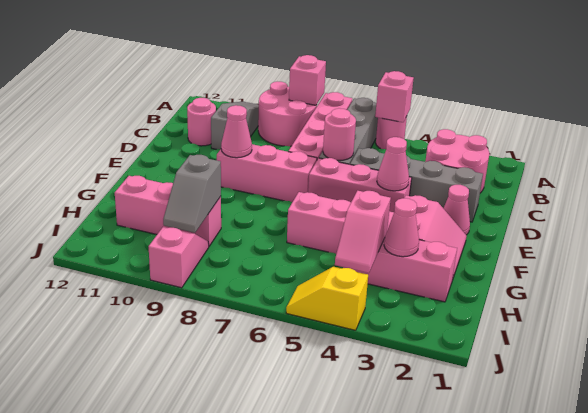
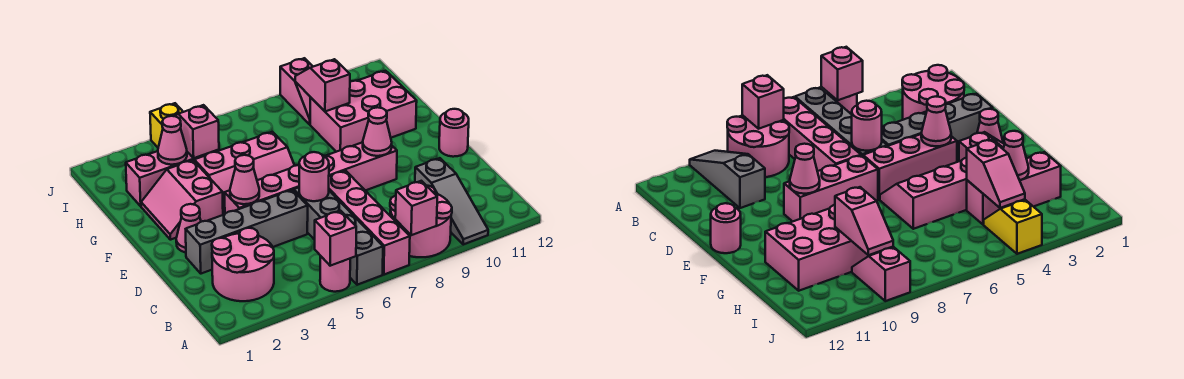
pink 1x1 round brick [187,98,216,146] -> pink 1x1 round brick moved to [439,109,469,157]
pink 1x3 brick [115,176,221,246] -> pink 2x3 brick [310,71,417,152]
grey 1x2 slope [163,155,221,233] -> pink 1x2 slope [295,59,350,112]
yellow 1x2 slope [286,267,368,330] -> yellow 1x2 slope turned to [150,103,183,147]

